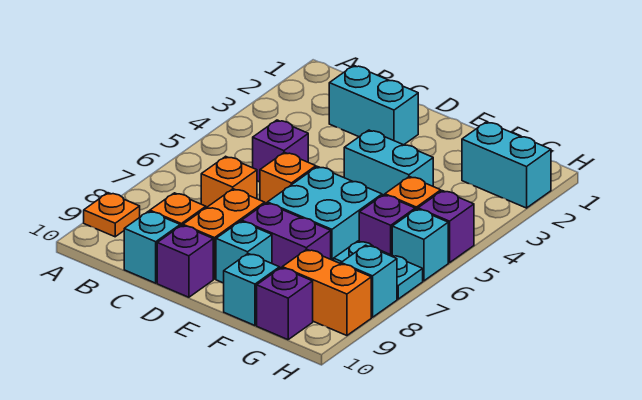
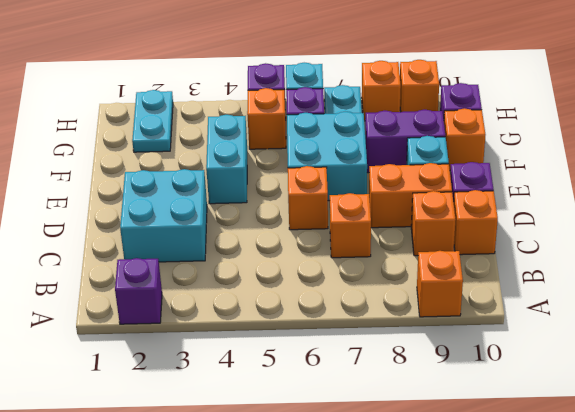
orange 1x1 plate [84,193,140,237] -> orange 1x1 brick [417,251,463,317]
cyan 1x2 brick [329,66,418,145] -> cyan 2x2 brick [120,169,207,262]
purple 1x1 brick [253,120,308,182] -> purple 1x1 brick moved to [115,258,162,324]
cyan 1x1 brick [124,211,180,283] -> orange 1x1 brick [454,190,498,255]
purple 1x2 brick [242,203,331,268] -> purple 1x2 brick turned to [365,110,445,173]
cyan 1x1 brick [224,254,280,325] -> orange 1x1 brick [444,108,485,170]
cyan 1x2 brick [462,122,551,208] -> cyan 1x2 plate [132,90,173,152]
orange 1x2 brick [282,249,371,336] -> orange 1x1 brick [400,60,439,112]
cyan 1x1 brick [341,245,397,317] -> orange 1x1 brick [362,61,401,121]

